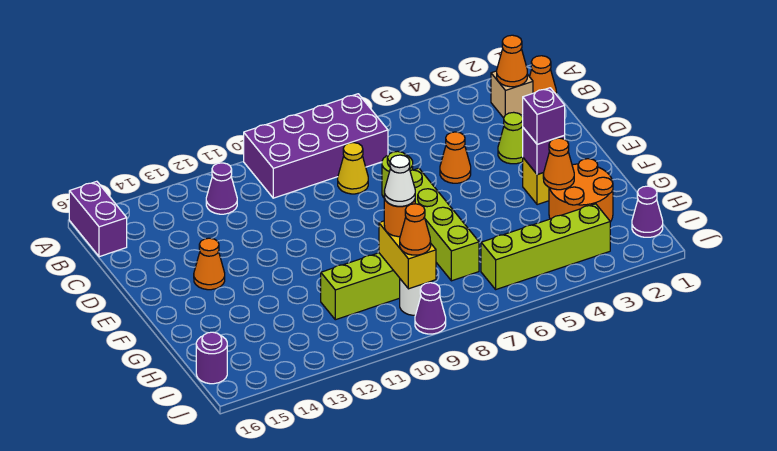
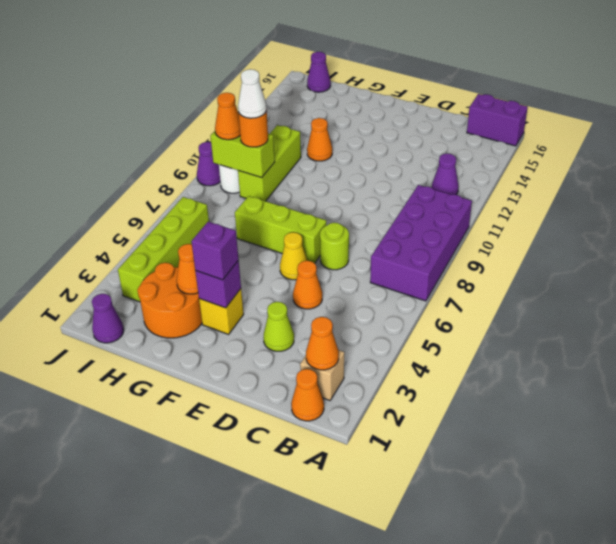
yellow 1x1 cone [338,143,368,194] -> yellow 1x1 cone moved to [280,232,307,280]
lime 1x4 brick [410,168,479,281] -> lime 1x3 brick [235,196,326,263]
orange 1x1 cone [194,238,225,290] -> orange 1x1 cone moved to [307,118,332,161]
yellow 1x2 brick [379,221,436,289] -> lime 1x2 brick [210,131,275,178]
purple 1x1 round brick [196,332,227,384] -> purple 1x1 cone [307,52,331,92]

